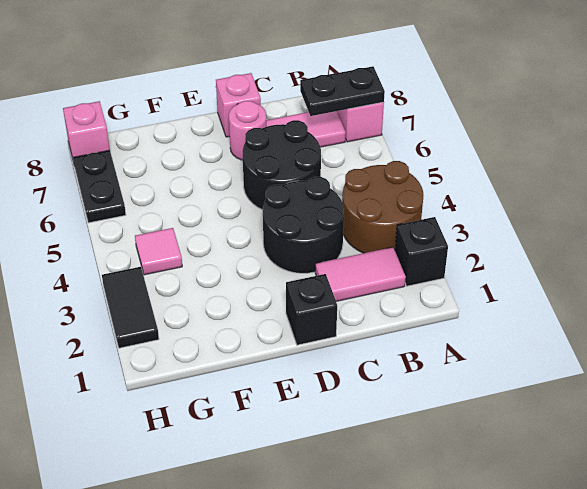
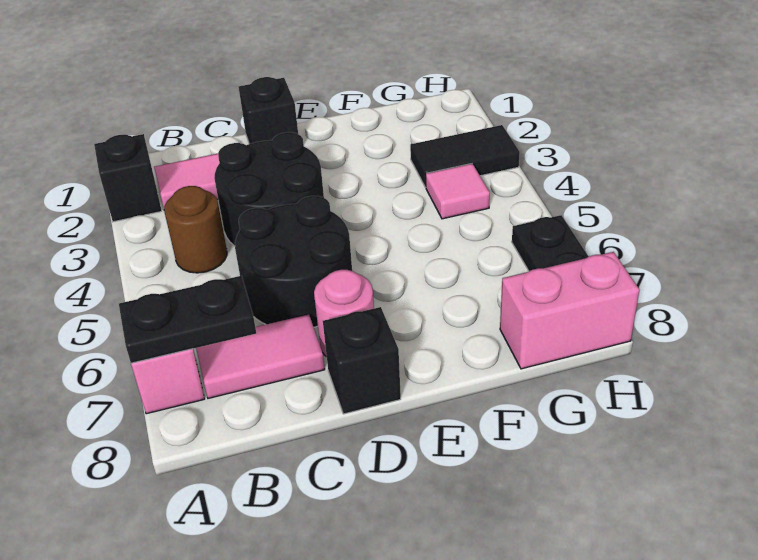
brown 2x2 round brick [342,161,424,253] -> brown 1x1 round brick [164,186,227,273]
pink 1x1 brick [216,73,261,137] -> black 1x1 brick [323,307,401,414]
black 1x2 tile [102,267,159,348] -> black 1x2 tile turned to [410,125,520,188]
pink 1x1 brick [63,101,110,162] -> pink 1x2 brick [500,252,639,369]

